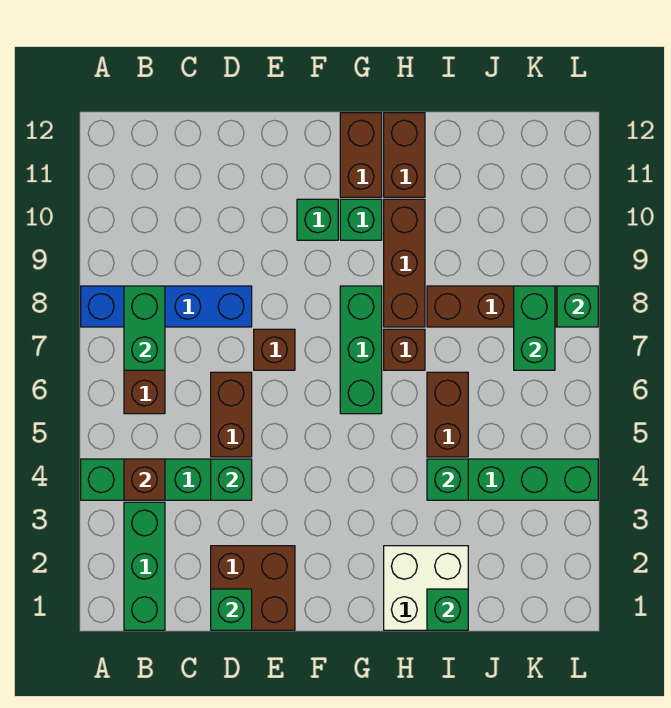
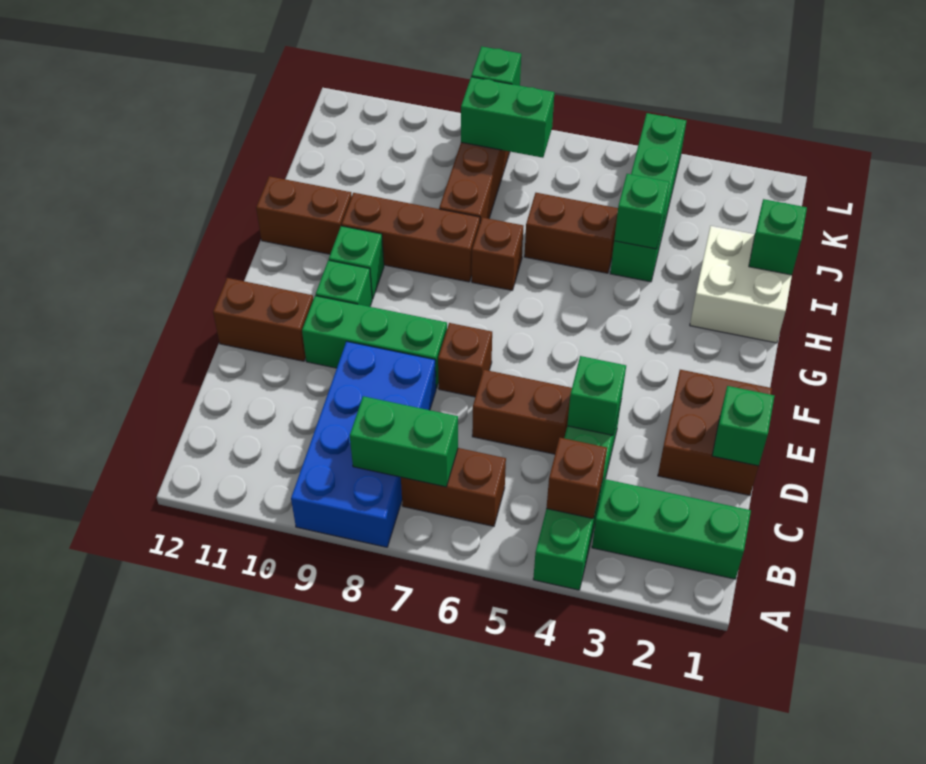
blue 1x4 brick [81,286,252,327] -> blue 2x4 brick [291,341,436,547]
green 1x3 brick [340,286,382,414] -> green 1x3 brick moved to [302,296,447,389]
brown 1x2 brick [340,113,382,197] -> brown 1x2 brick moved to [213,278,313,361]

